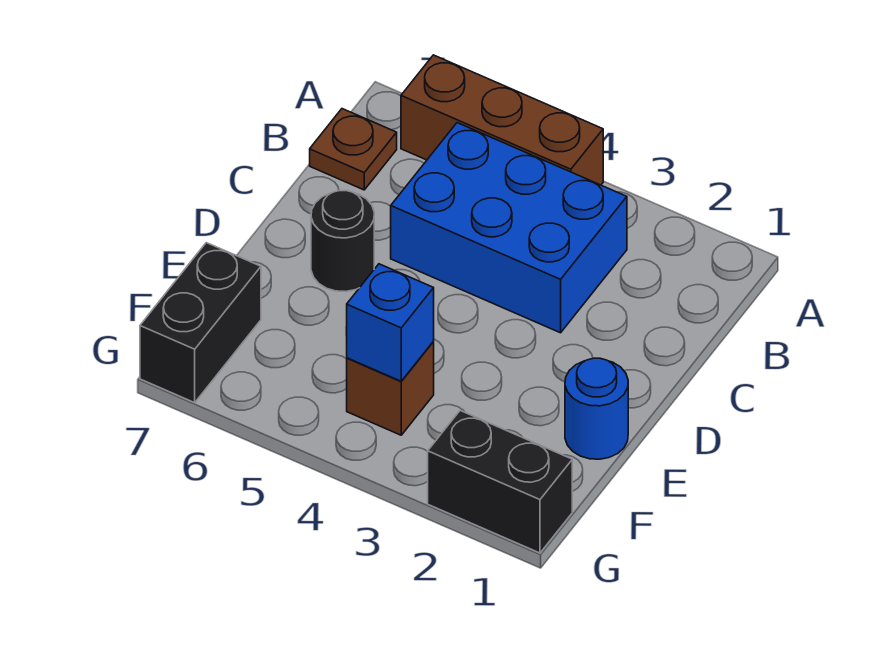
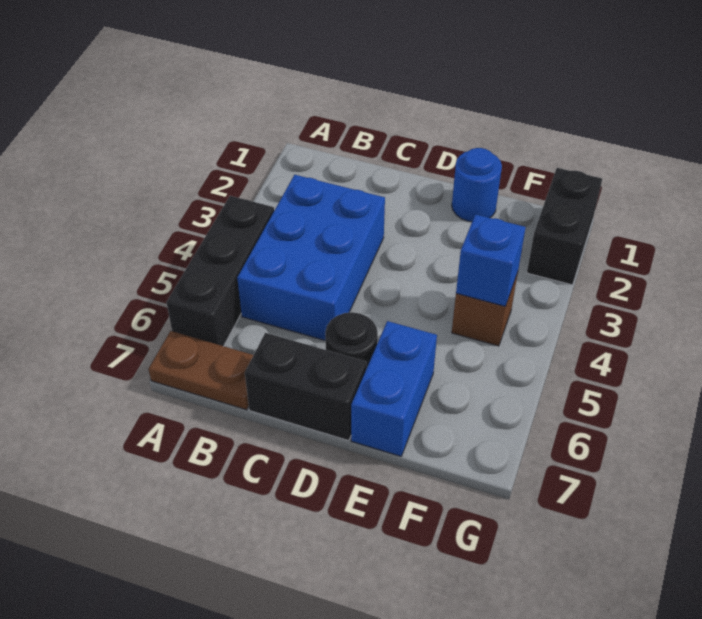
brown 1x3 brick [401,55,603,185] -> black 1x3 brick [166,196,274,346]
brown 1x1 plate [310,109,397,190] -> brown 1x2 plate [149,331,253,410]
none -> blue 1x2 brick [351,321,437,456]
black 1x2 brick [140,243,261,403] -> black 1x2 brick moved to [245,333,367,441]

